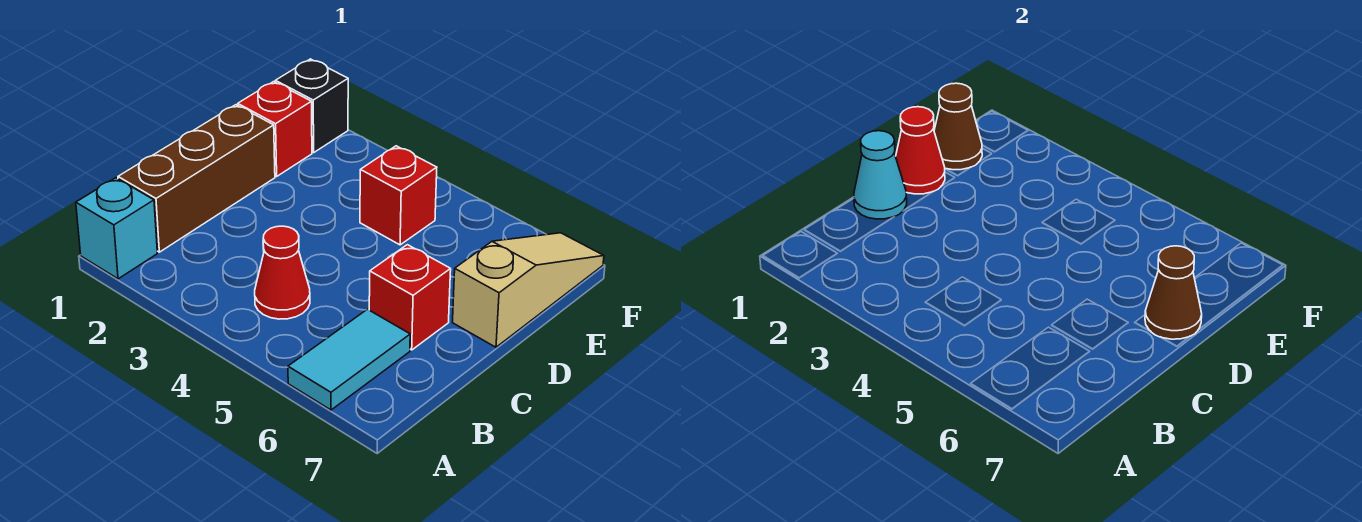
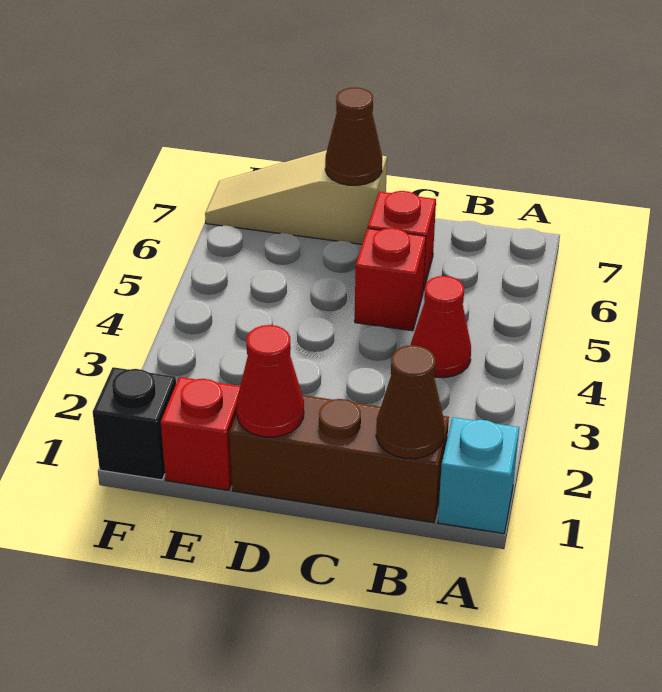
cyan 1x2 tile [288,309,410,410] -> none
cyan 1x1 cone [854,131,907,219] -> none
brown 1x1 cone [934,83,982,170] -> brown 1x1 cone moved to [376,345,444,459]
red 1x1 brick [360,146,437,245] -> red 1x1 brick moved to [355,228,426,331]

